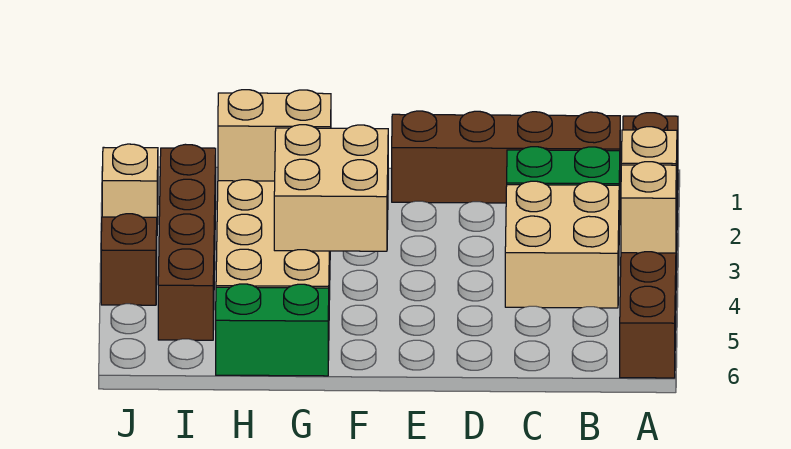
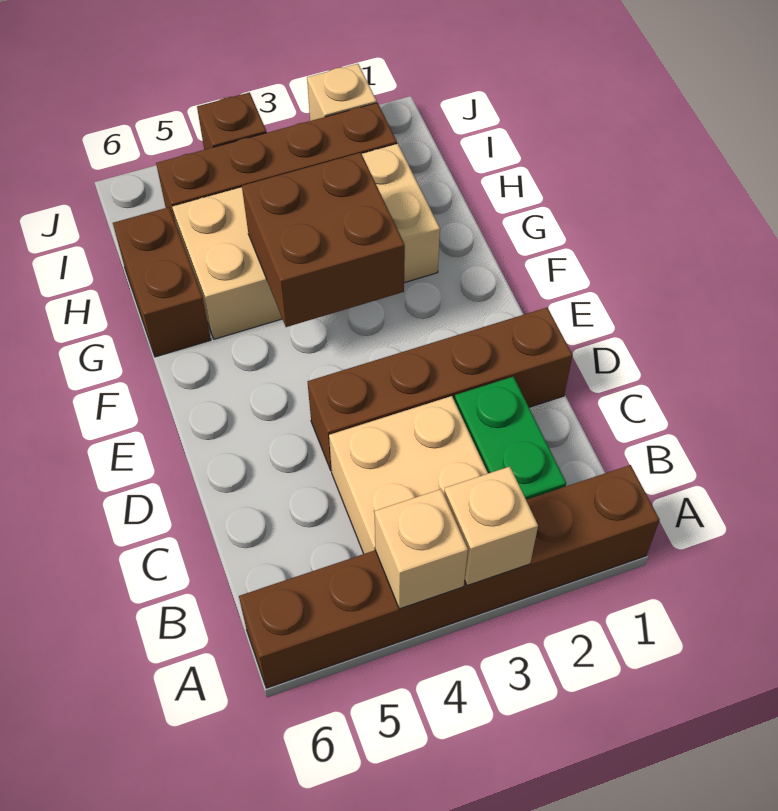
brown 1x4 brick [392,111,620,203] -> brown 1x4 brick turned to [308,308,572,471]
tan 2x2 brick [274,125,388,251] -> brown 2x2 brick [242,153,405,327]
tan 1x2 brick [218,90,331,181] -> none
green 1x2 brick [216,284,329,376] -> brown 1x2 brick [113,207,211,357]

